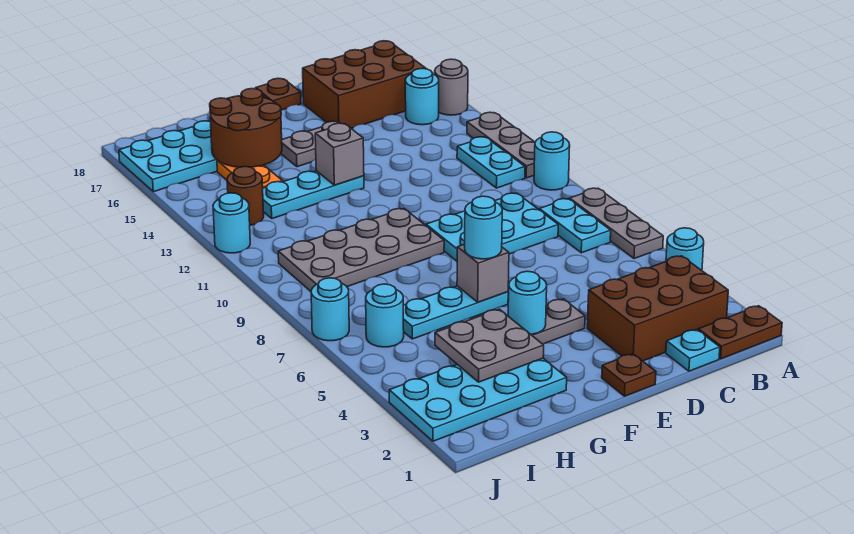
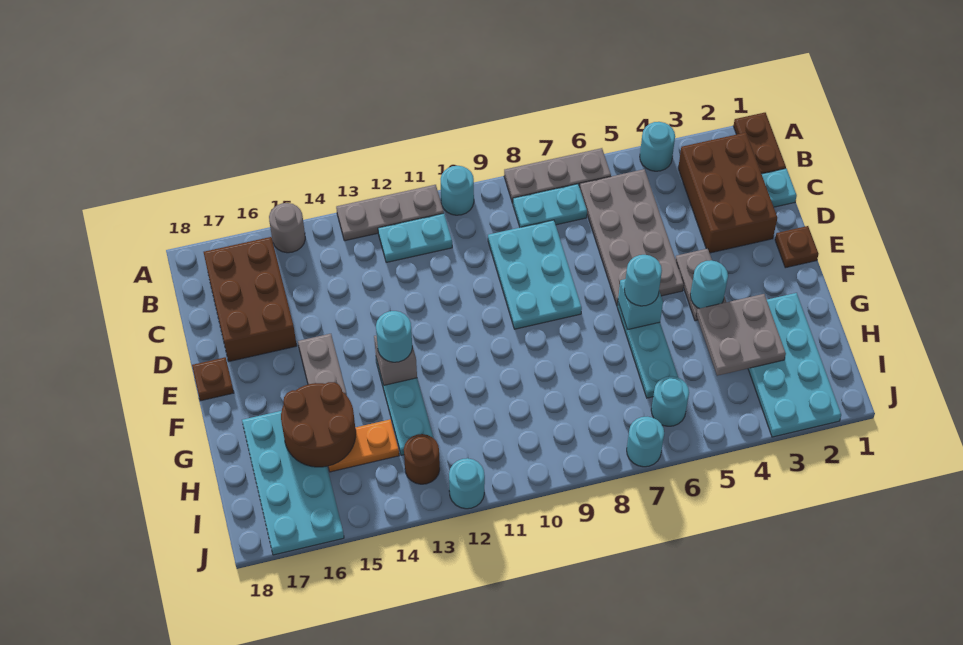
cyan 1x1 round brick [405,69,439,125] -> cyan 1x1 round brick moved to [376,311,412,362]
grey 1x1 brick [457,244,509,302] -> cyan 1x1 brick [618,279,663,330]
grey 2x4 plate [278,209,444,291] -> grey 2x4 plate moved to [580,169,684,306]

